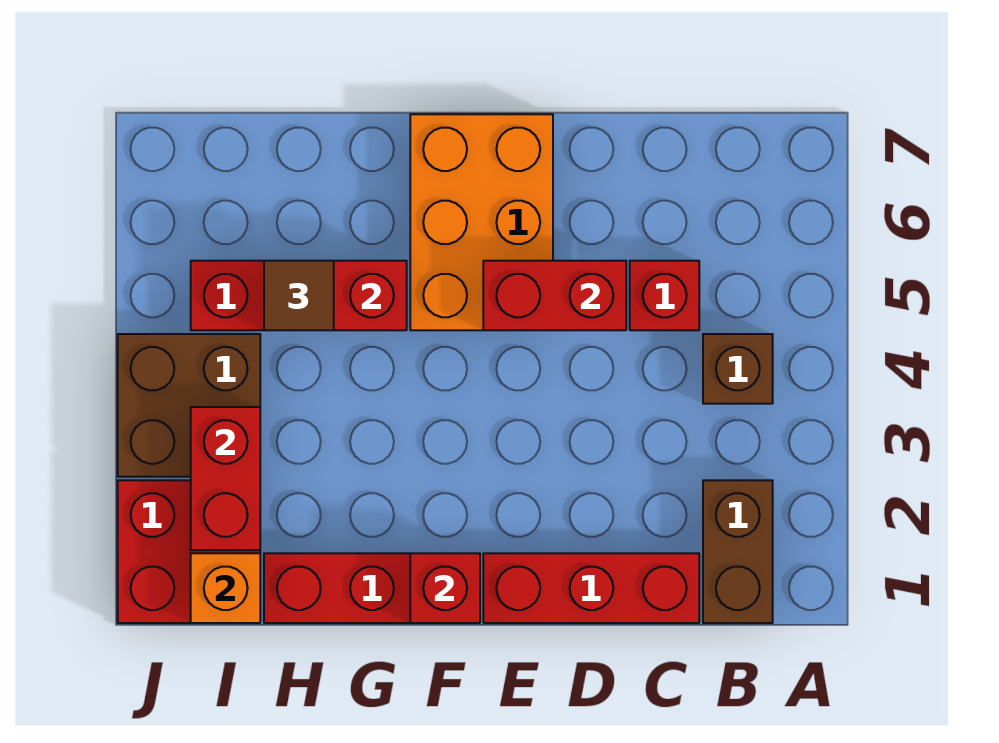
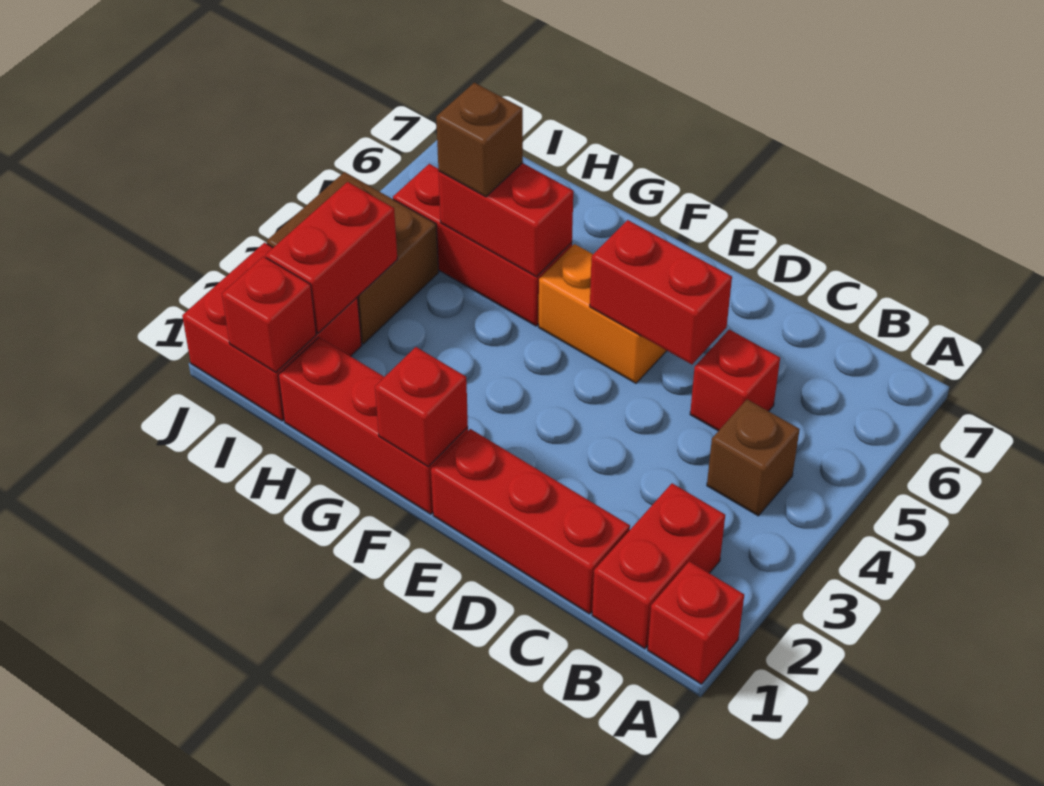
none -> red 1x1 brick [648,561,744,684]
brown 1x2 brick [703,480,773,623] -> red 1x2 brick [592,483,725,649]
orange 2x3 brick [410,114,553,330] -> orange 1x2 brick [539,244,667,383]
brown 1x1 tile [264,261,334,330] -> brown 1x1 brick [436,83,523,197]
orange 1x1 brick [191,553,260,623] -> red 1x1 brick [222,257,316,372]

